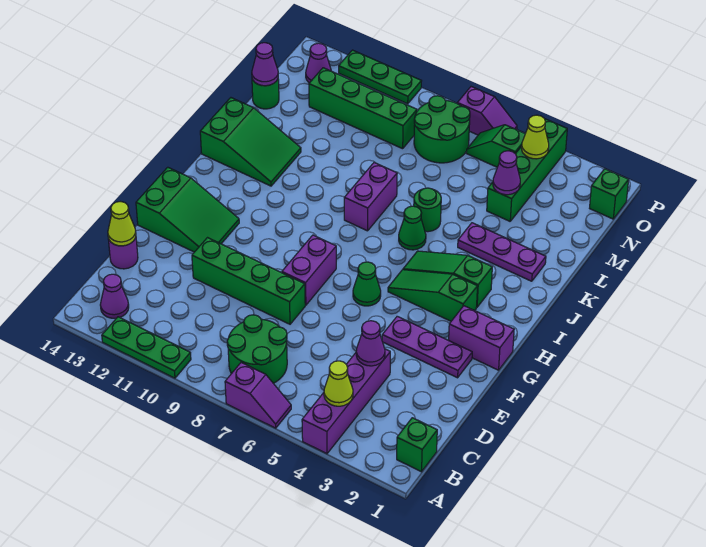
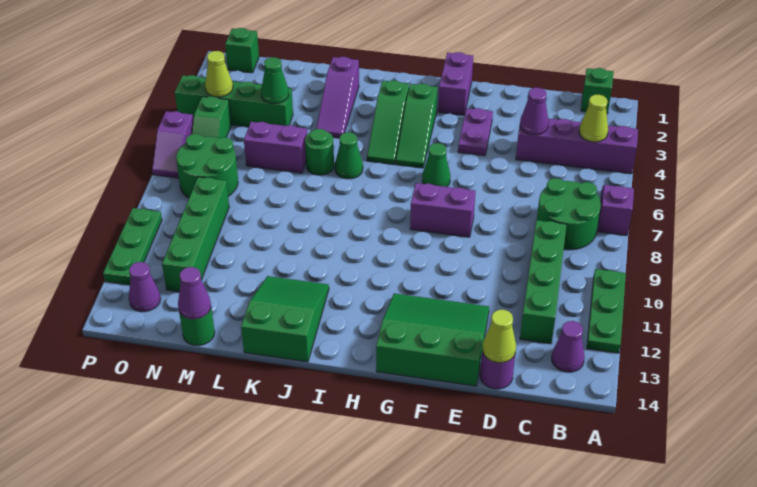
green 1x4 brick [192,238,305,324] -> green 1x4 brick moved to [520,220,567,344]
purple 1x3 plate [382,316,472,378] -> purple 1x2 plate [458,108,493,156]
green 2x3 slope [136,167,239,252] -> green 3x3 slope [376,293,489,386]
purple 1x2 brick [344,163,397,231] -> purple 1x2 brick moved to [244,122,307,173]
purple 1x3 plate [458,223,546,281] -> purple 1x3 slope [316,57,359,138]
purple 1x1 cone [493,151,520,195] -> green 1x1 cone [261,57,289,104]
purple 1x2 slope [457,87,517,135] -> purple 1x2 slope turned to [152,111,193,178]

